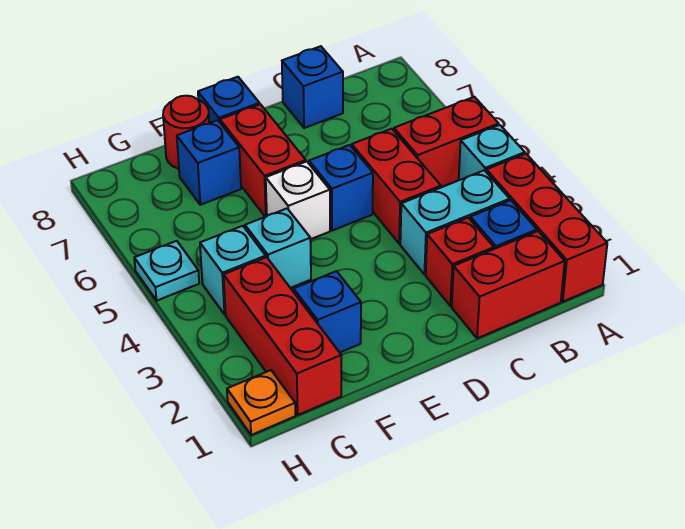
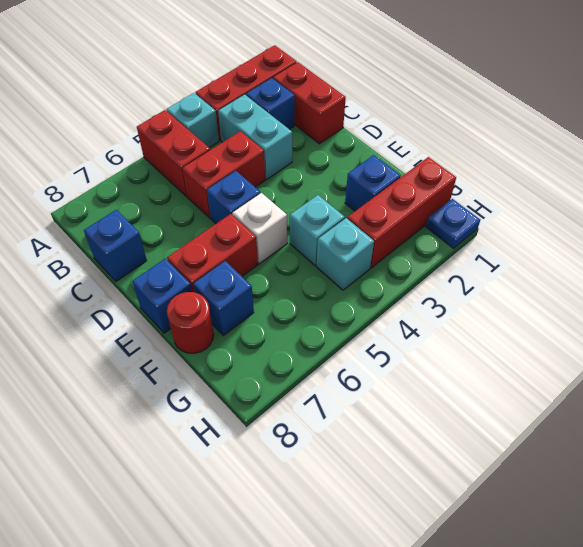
red 1x1 brick [426,218,494,306] -> none
orange 1x1 plate [227,370,295,435] -> blue 1x1 plate [426,199,480,248]
cyan 1x1 plate [134,241,199,300] -> none

